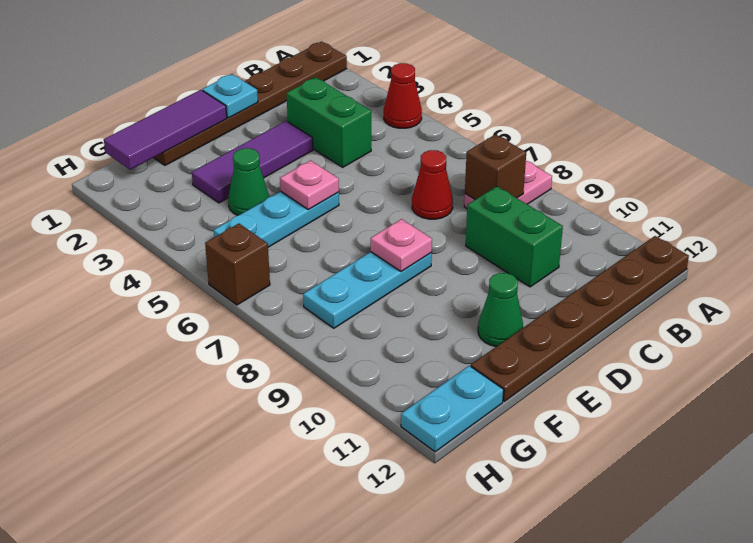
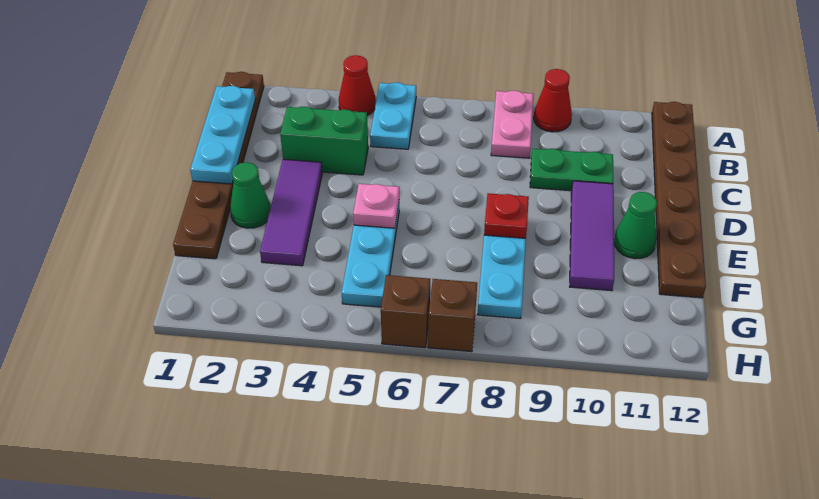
brown 1x1 brick [465,134,526,200] -> brown 1x1 brick moved to [428,279,477,352]
red 1x1 cone [412,150,453,219] -> red 1x1 cone moved to [534,69,572,132]
green 1x2 brick [466,186,563,287] -> green 1x2 plate [530,149,613,191]
cyan 1x1 plate [202,74,258,118] -> cyan 1x3 plate [190,86,255,184]
purple 1x3 tile [104,90,227,170] -> purple 1x3 tile moved to [570,181,614,291]
pink 1x1 plate [371,219,432,271] -> red 1x1 plate [484,193,529,238]
green 1x1 cone [228,148,269,216] -> green 1x1 cone moved to [230,162,271,228]
cyan 1x2 plate [401,366,504,452] -> cyan 1x2 plate moved to [370,82,416,149]

